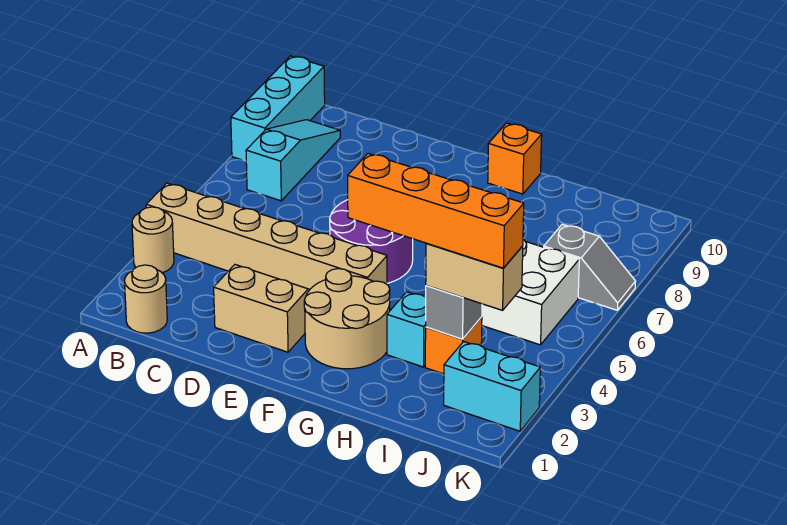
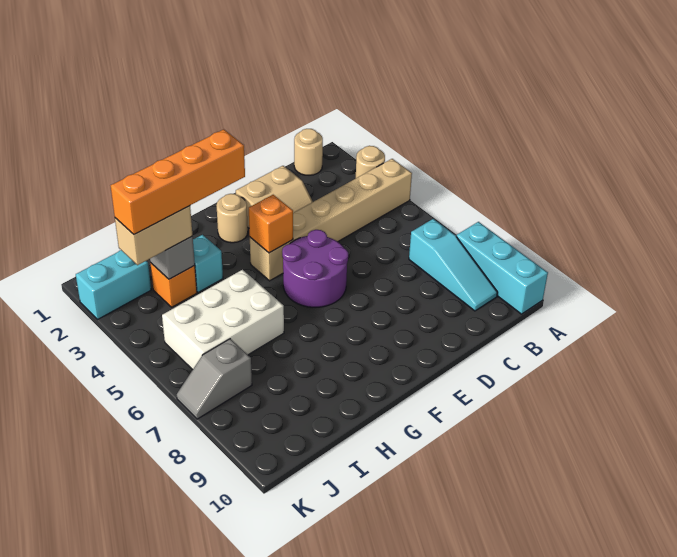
tan 2x2 round brick [304,269,390,369] -> tan 1x1 round brick [216,194,248,243]
orange 1x1 brick [488,123,542,194] -> orange 1x1 brick moved to [249,195,293,253]

